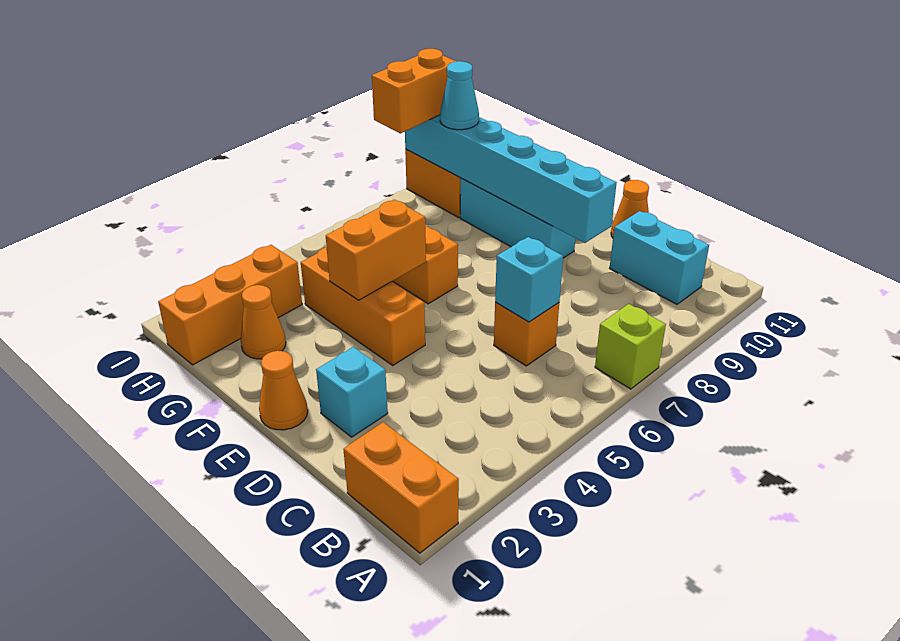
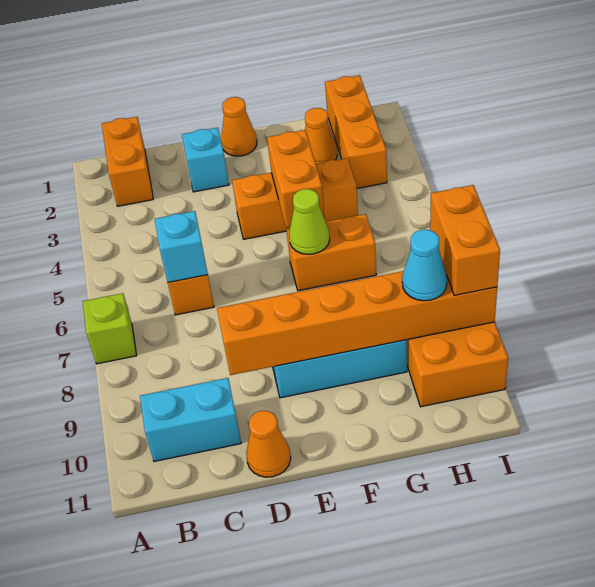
orange 1x2 brick [343,422,459,553] -> orange 1x2 brick turned to [102,117,153,206]
cyan 1x6 brick [405,115,617,243] -> orange 1x6 brick [217,271,497,375]
none -> lime 1x1 cone [289,189,330,254]

